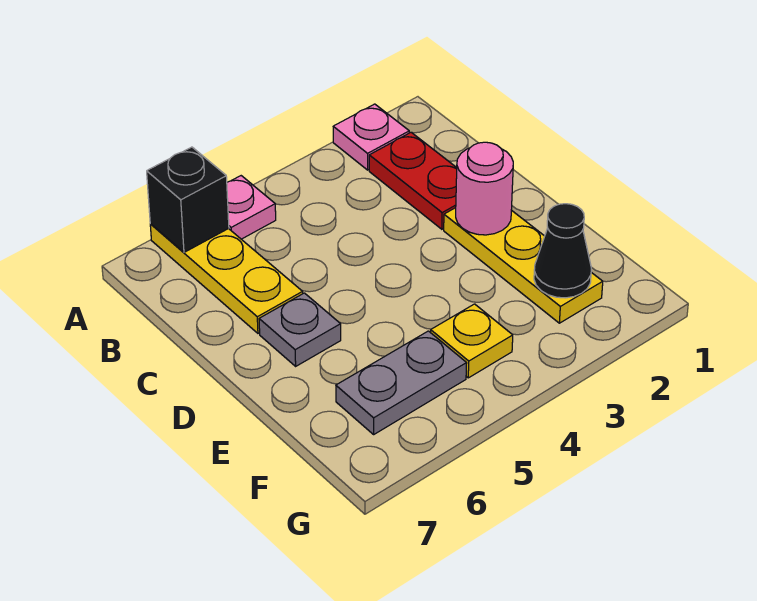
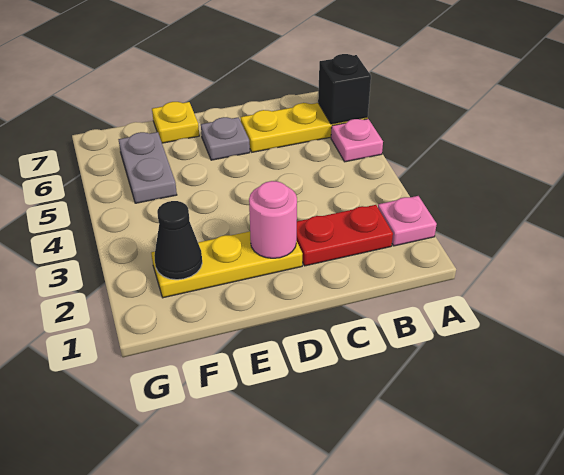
yellow 1x1 plate [431,304,513,378] -> yellow 1x1 plate moved to [152,102,199,143]

